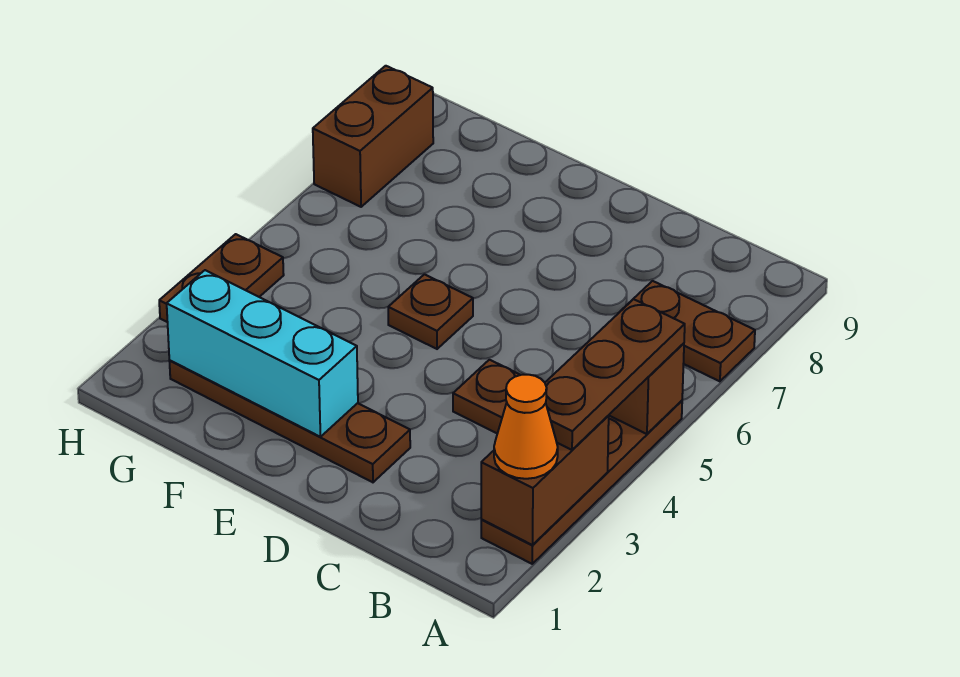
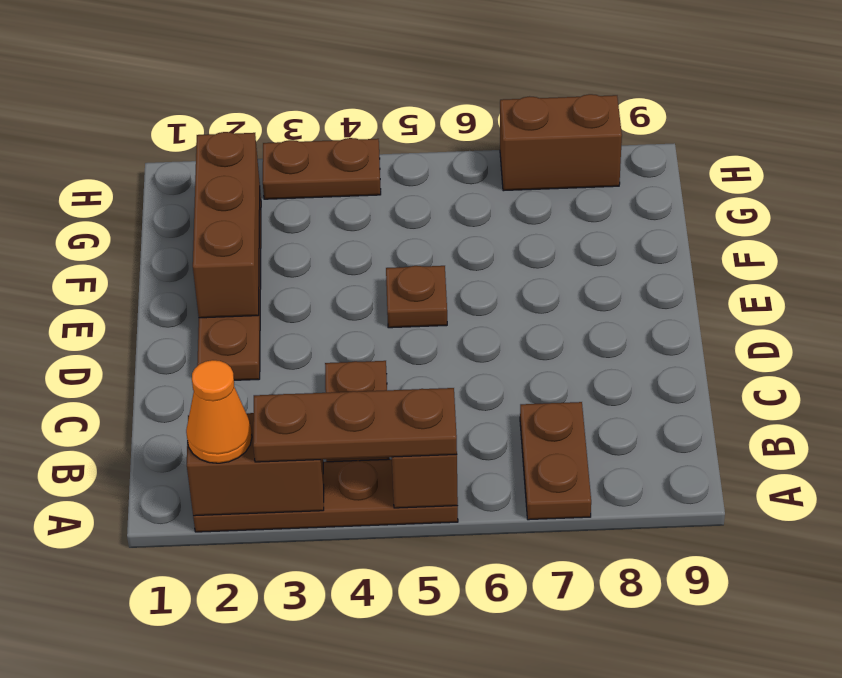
cyan 1x3 brick [167,270,358,437] -> brown 1x3 brick [193,132,260,318]

